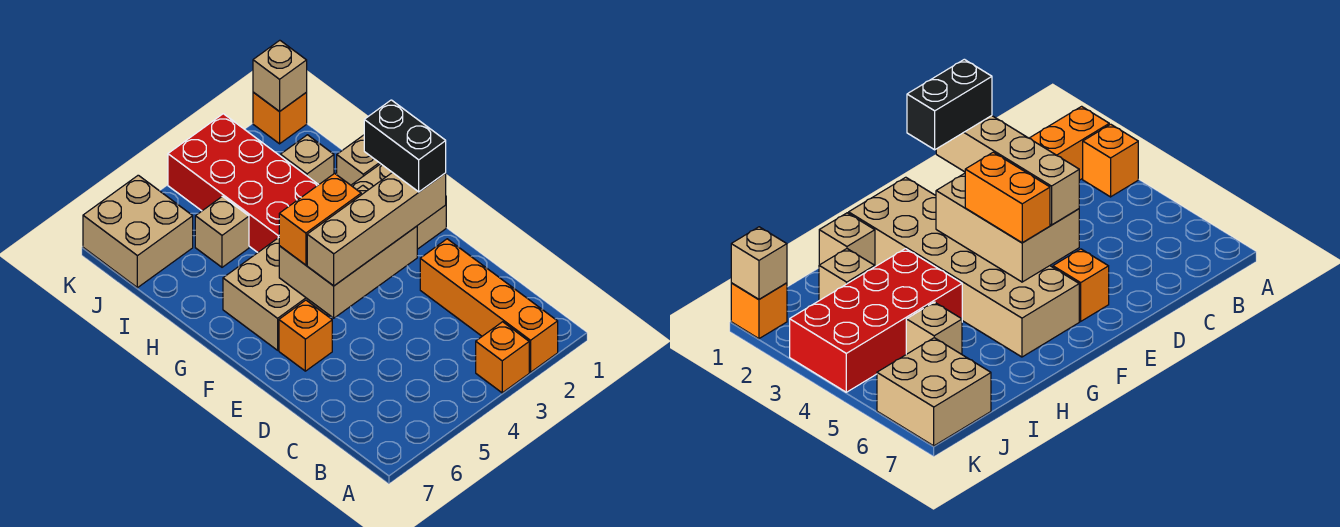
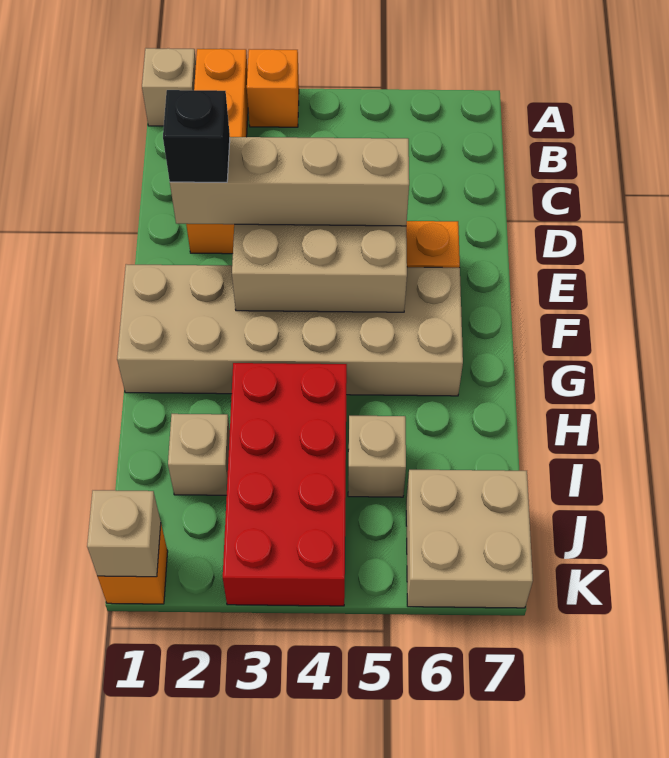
black 1x2 brick [364,100,446,192] -> black 1x1 brick [163,90,230,182]
orange 1x2 brick [279,173,361,265] -> none
tan 1x1 brick [336,135,380,185] -> tan 1x1 brick moved to [142,48,196,126]

